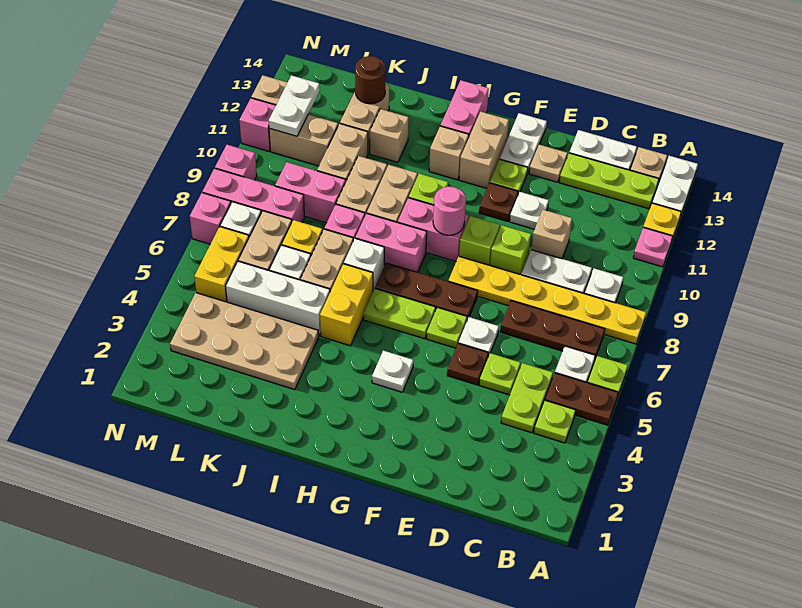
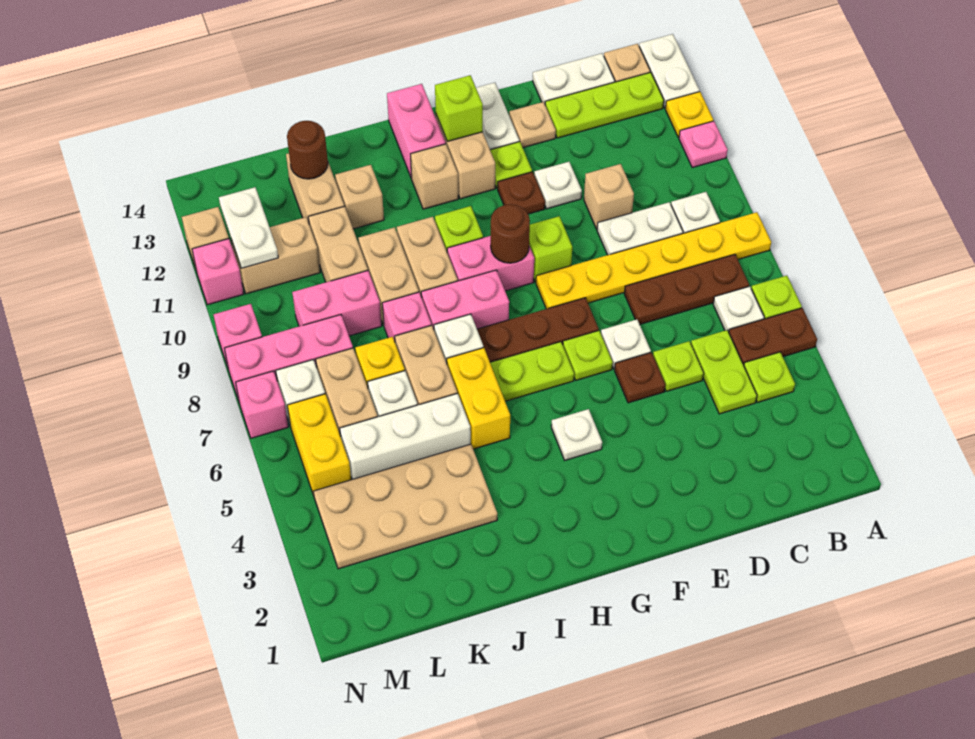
lime 1x1 brick [490,225,531,275] -> lime 1x1 brick moved to [435,75,483,141]
pink 1x1 round brick [433,187,466,235] -> brown 1x1 round brick [491,204,530,263]

